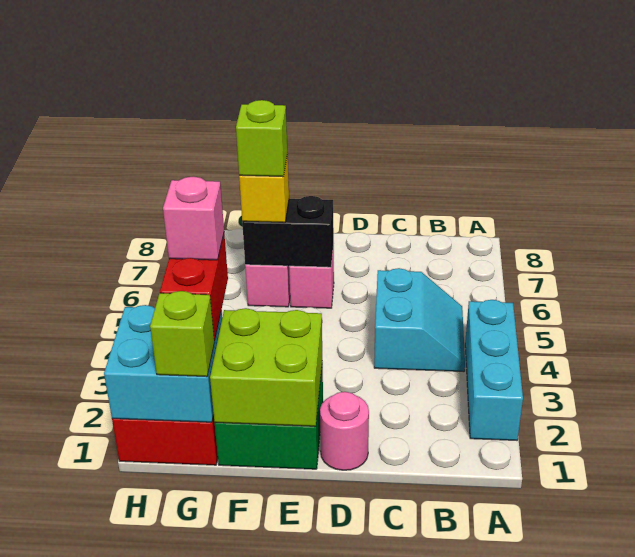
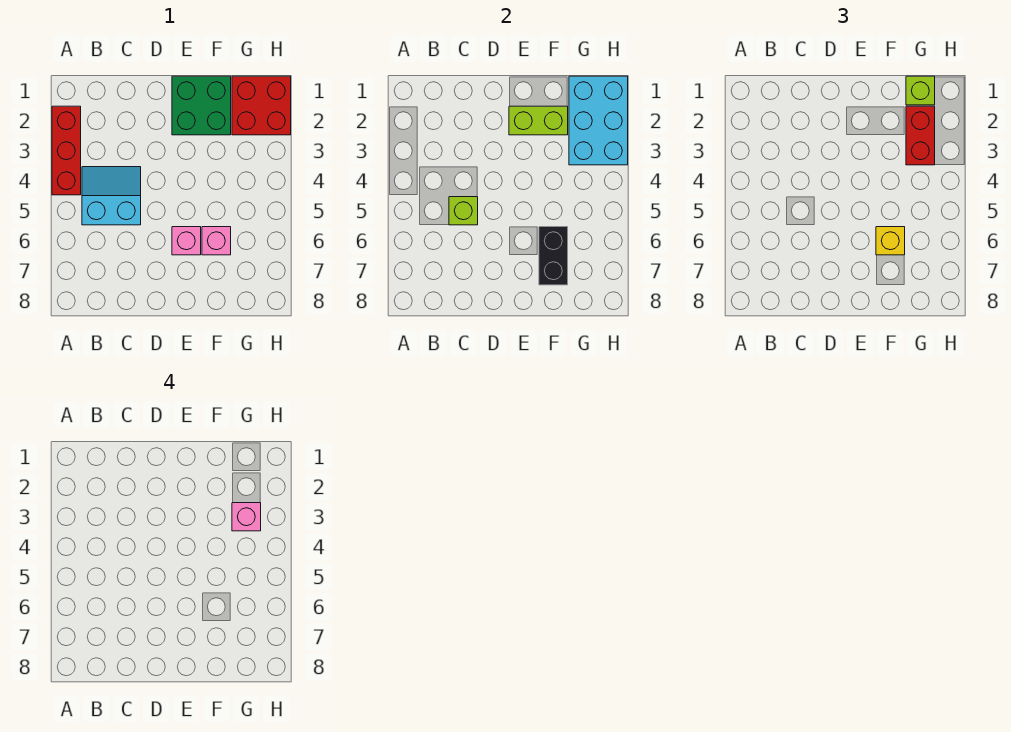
cyan 1x3 brick [465,300,523,440] -> red 1x3 brick [52,106,81,195]
cyan 2x2 slope [374,268,465,372] -> cyan 2x2 slope turned to [82,167,141,225]
pink 1x1 round brick [320,392,369,470] -> none
lime 2x2 brick [210,308,322,426] -> lime 1x2 brick [509,106,568,135]
black 1x2 brick [242,196,334,267] -> black 1x2 brick turned to [539,227,568,285]
lime 1x1 brick [236,100,287,177] -> lime 1x1 brick moved to [449,197,478,225]
cyan 2x2 brick [104,305,222,422] -> cyan 2x3 brick [569,76,628,165]

